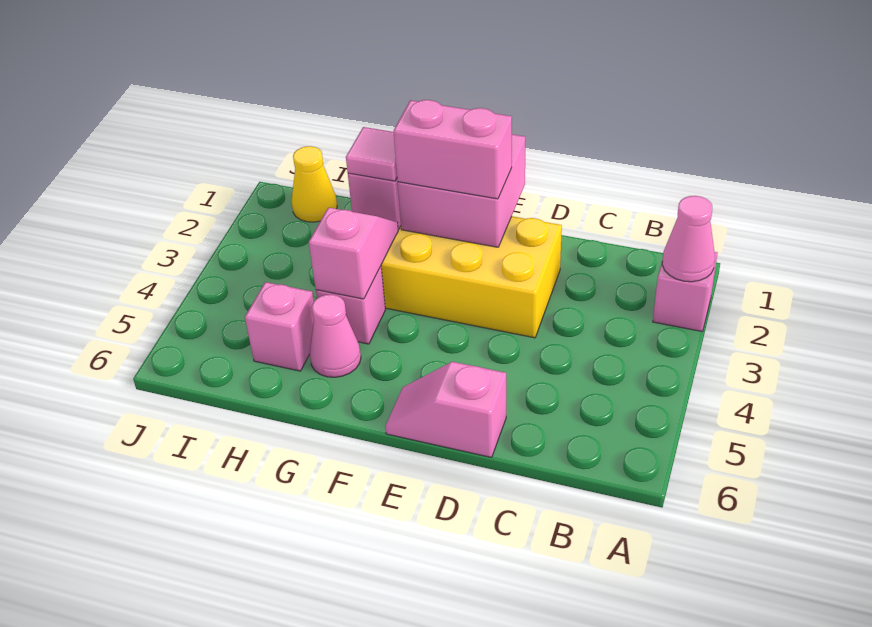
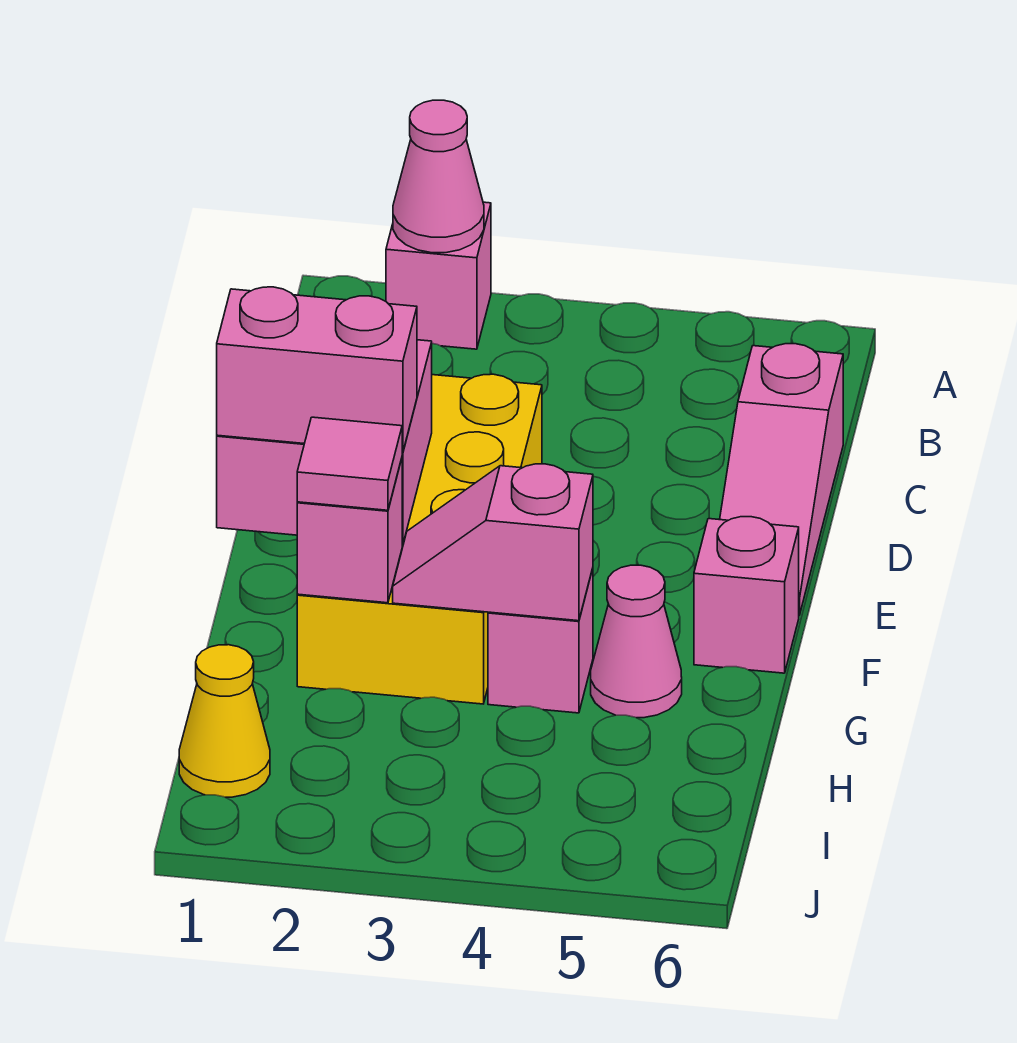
pink 1x2 slope [385,362,506,457] -> pink 1x3 slope [720,344,843,615]
pink 1x2 brick [394,100,512,199] -> pink 1x2 brick turned to [217,287,417,453]
pink 1x1 brick [245,282,314,371] -> pink 1x1 brick moved to [694,517,799,673]

